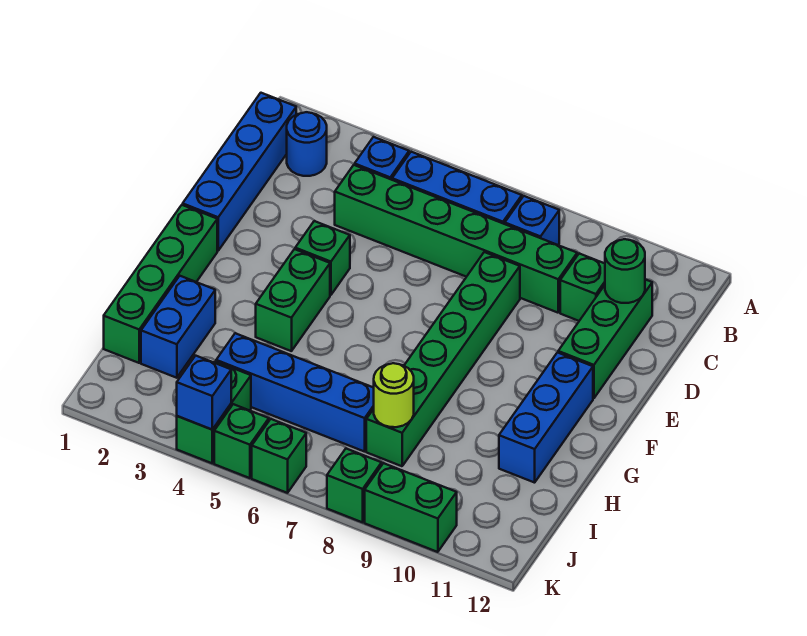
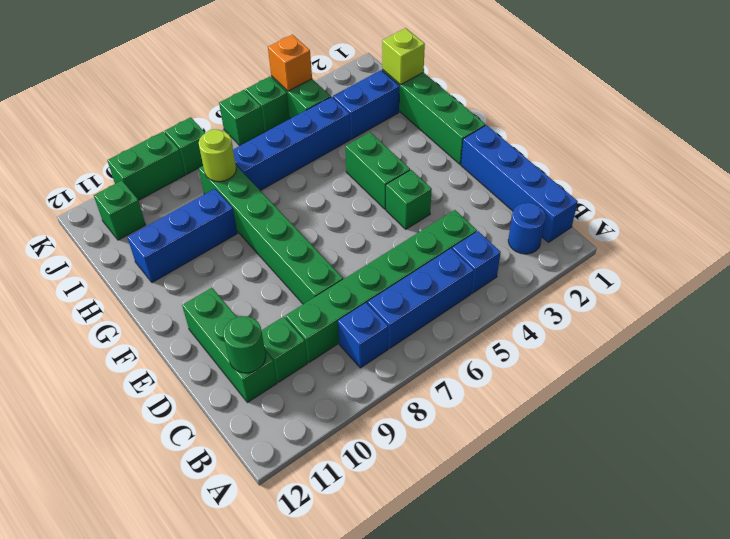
blue 1x3 brick [499,353,593,483] -> blue 1x3 brick turned to [127,189,237,283]
blue 1x2 brick [141,276,215,378] -> blue 1x2 brick turned to [333,70,399,139]
none -> lime 1x1 brick [382,28,425,85]
none -> green 1x1 brick [94,181,146,240]
blue 1x1 brick [177,356,231,430] -> orange 1x1 brick [268,35,312,91]

